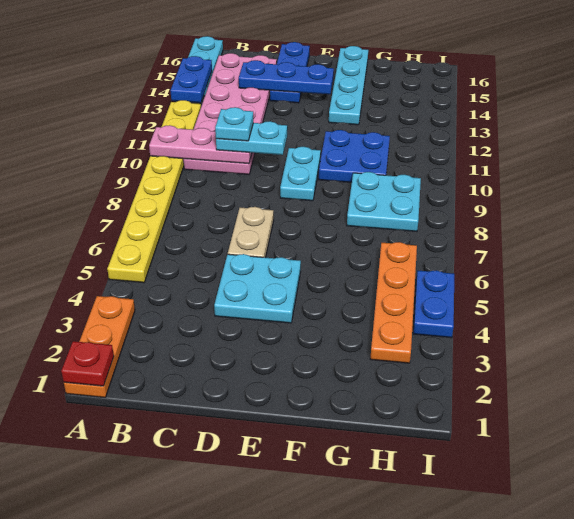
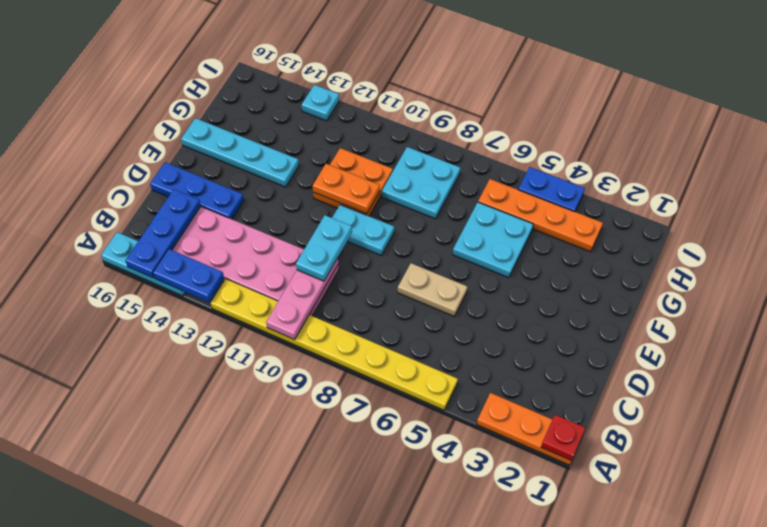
cyan 1x1 plate [215,107,253,141] -> cyan 1x1 plate moved to [302,85,339,121]
blue 1x3 plate [239,60,334,94] -> blue 1x3 plate moved to [125,189,201,278]
cyan 2x2 plate [214,254,301,323] -> cyan 2x2 plate moved to [453,202,533,278]
blue 2x2 plate [319,130,390,182] -> orange 2x2 plate [313,148,393,216]
none -> orange 1x2 plate [313,164,380,214]

